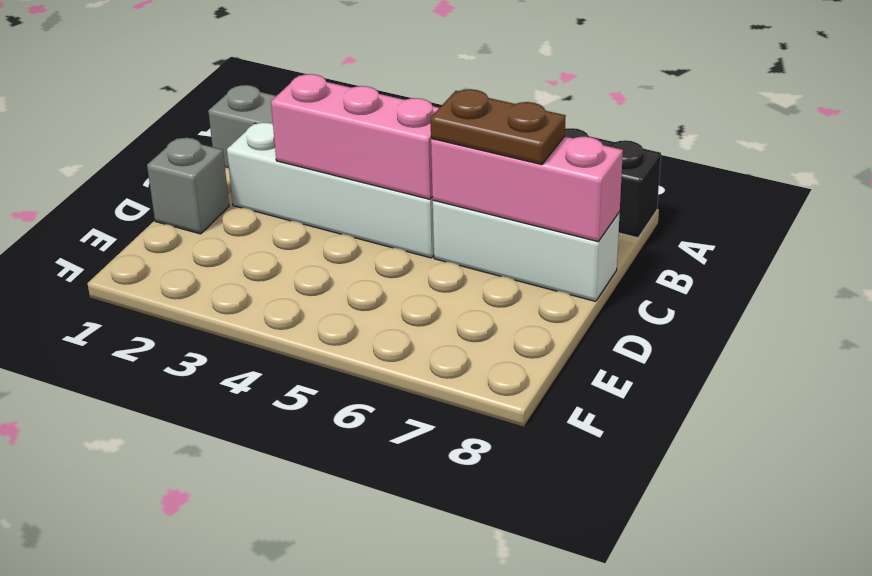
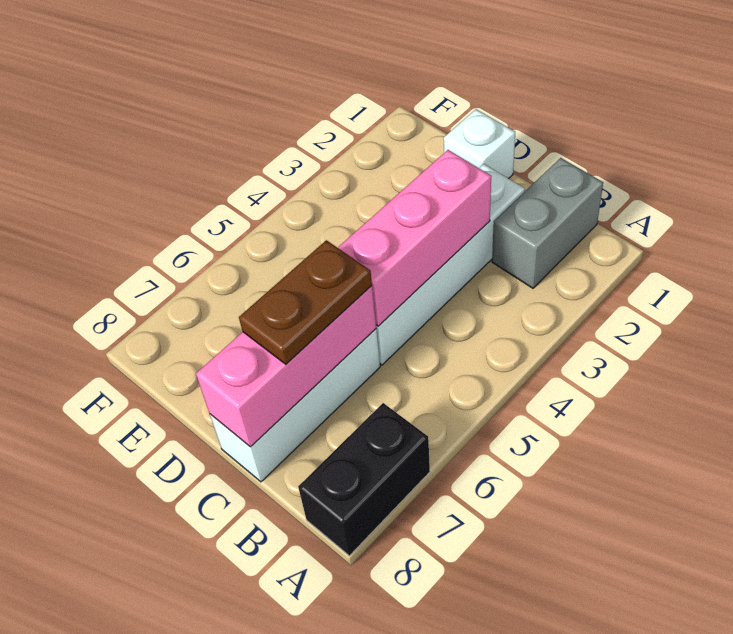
grey 1x1 brick [147,138,229,234] -> white 1x1 brick [444,109,515,179]

